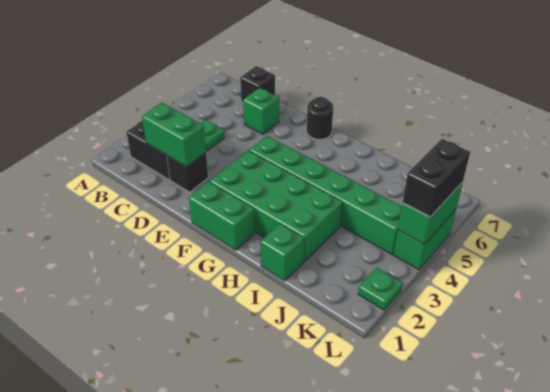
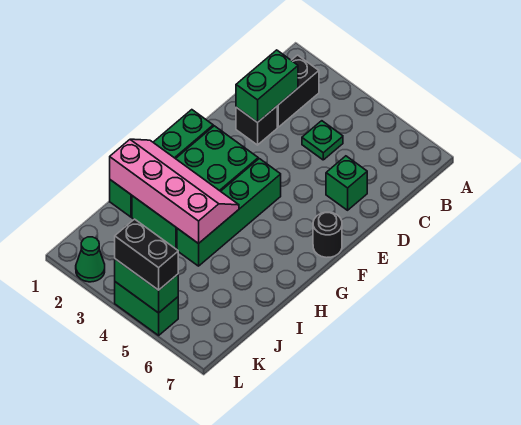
black 1x1 brick [240,66,275,102] -> none
green 1x6 brick [249,136,402,254] -> green 1x4 brick [177,159,281,266]
none -> pink 2x4 slope [110,139,239,244]
green 1x1 plate [358,268,403,310] -> green 1x1 cone [76,237,105,282]

